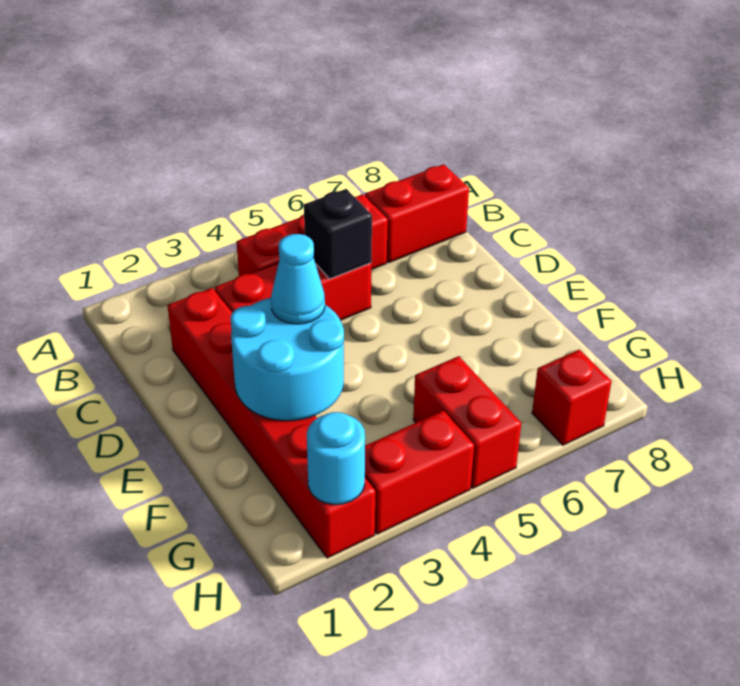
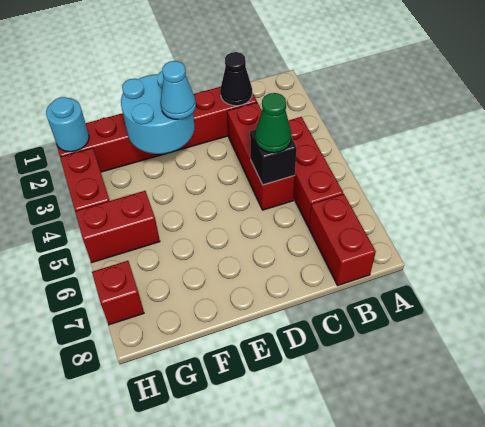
none -> black 1x1 cone [220,52,252,106]
none -> green 1x1 cone [255,93,291,153]

